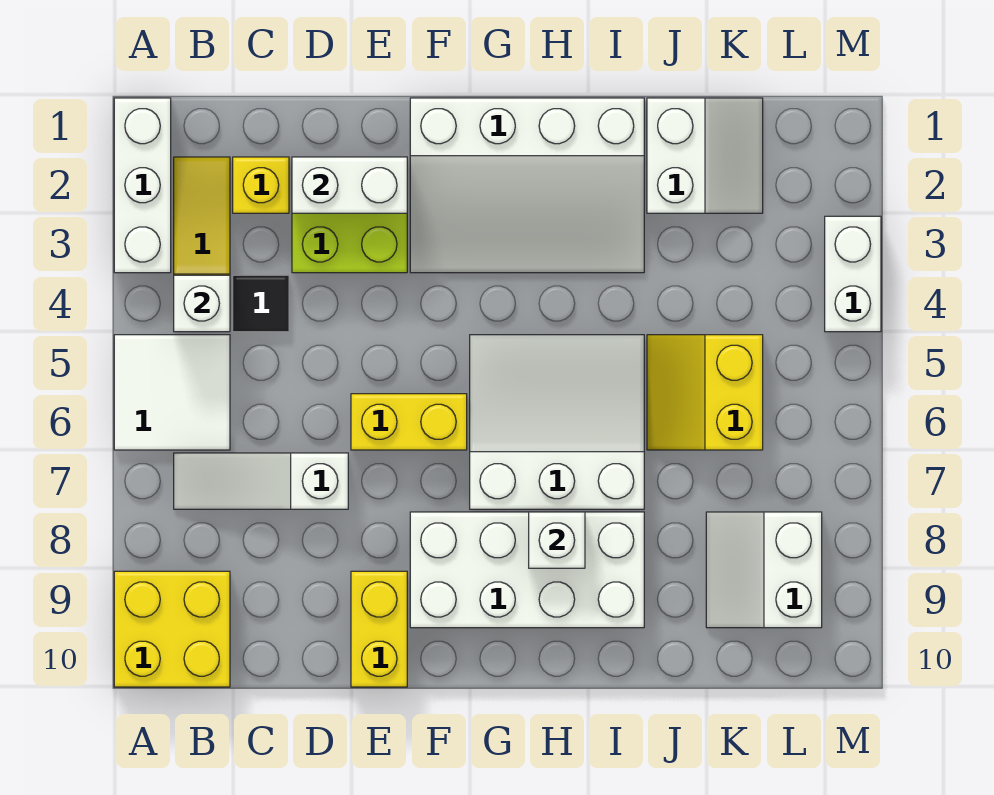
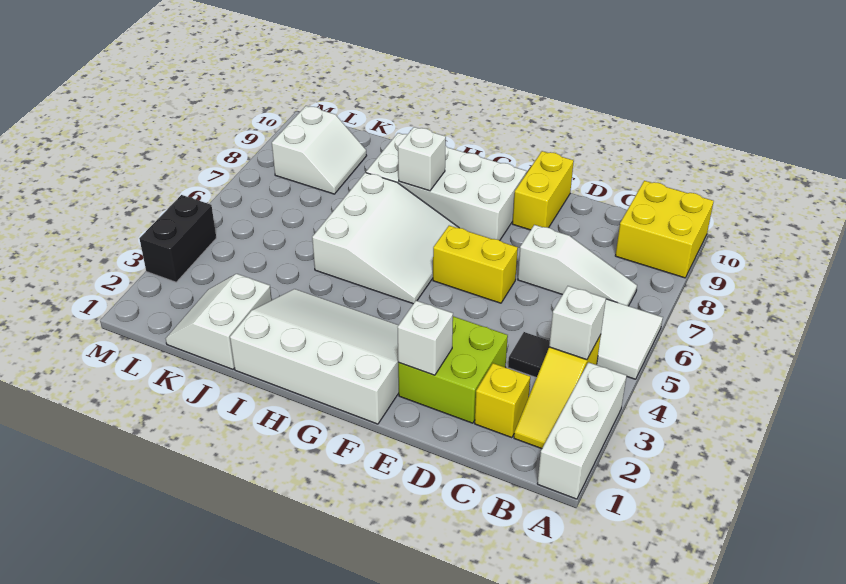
white 1x2 brick [292,157,407,213] -> white 1x1 brick [398,301,453,375]
white 3x3 slope [470,335,644,509] -> white 3x3 slope turned to [312,172,459,304]
yellow 2x2 slope [647,335,763,450] -> none
white 1x2 brick [825,216,881,332] -> black 1x2 brick [139,195,216,282]

